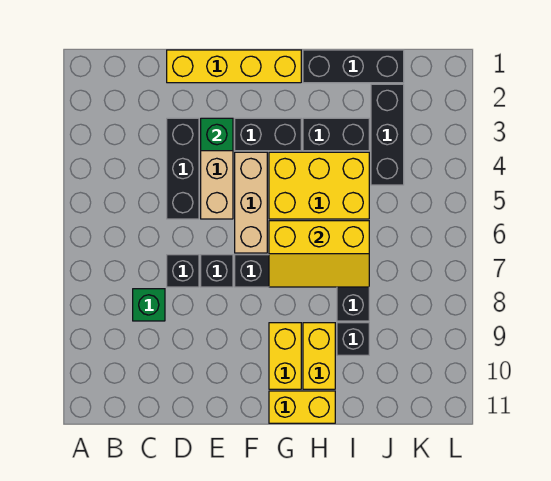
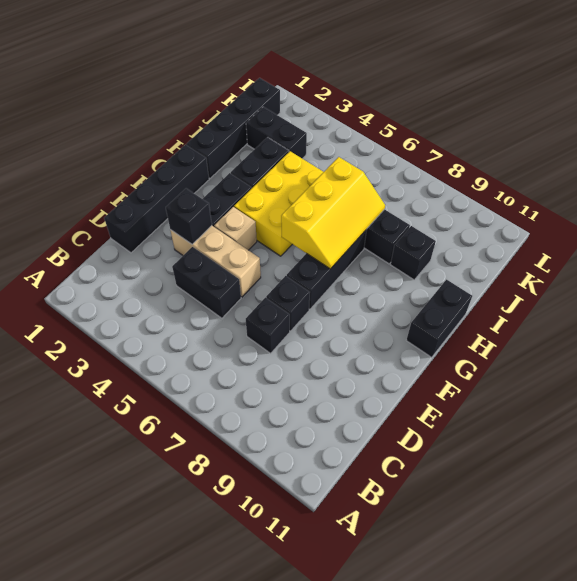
green 1x1 brick [133,289,165,321] -> none
yellow 1x4 brick [167,50,301,83] -> black 1x4 brick [104,145,209,253]
black 1x3 brick [167,118,199,219] -> black 1x2 brick [172,247,241,318]
green 1x1 brick [201,118,233,151] -> black 1x1 brick [166,188,212,244]
tan 1x3 brick [235,152,267,253] -> tan 1x1 brick [214,207,257,250]
yellow 1x2 brick [269,323,301,389] -> none
yellow 1x2 brick [269,391,335,423] -> black 1x2 brick [406,280,472,357]
black 1x3 brick [303,50,404,83] -> black 1x4 brick [187,78,280,178]
yellow 1x2 brick [303,323,335,389] -> none
black 1x3 brick [371,84,404,185] -> black 1x2 brick [246,107,307,159]

